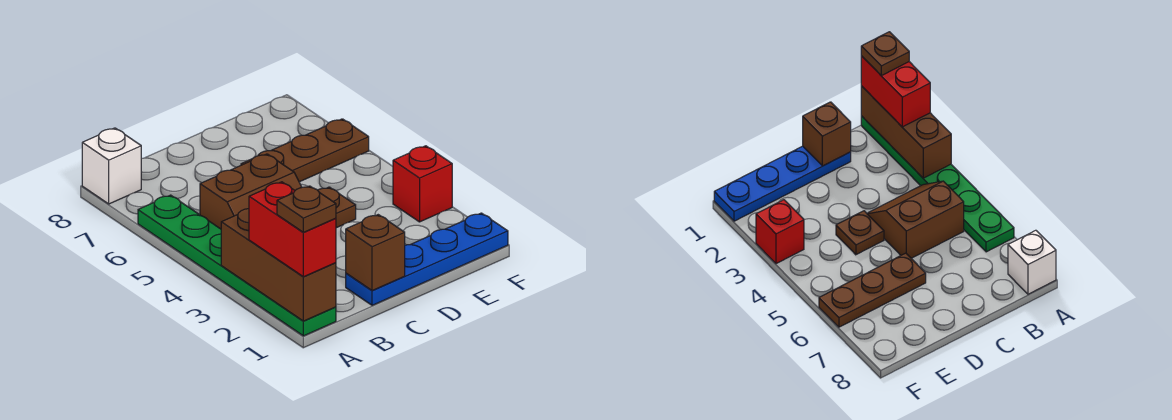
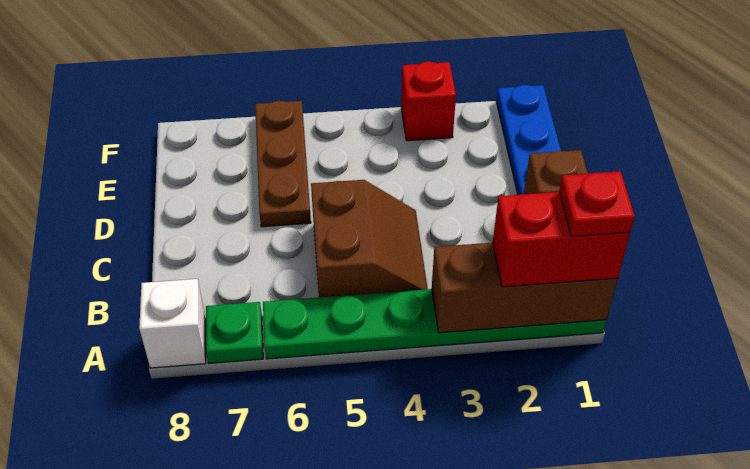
brown 1x1 plate [277,186,336,232] -> red 1x1 plate [559,171,635,237]
none -> green 1x1 plate [206,302,263,363]
brown 1x1 plate [318,187,356,228] -> none

